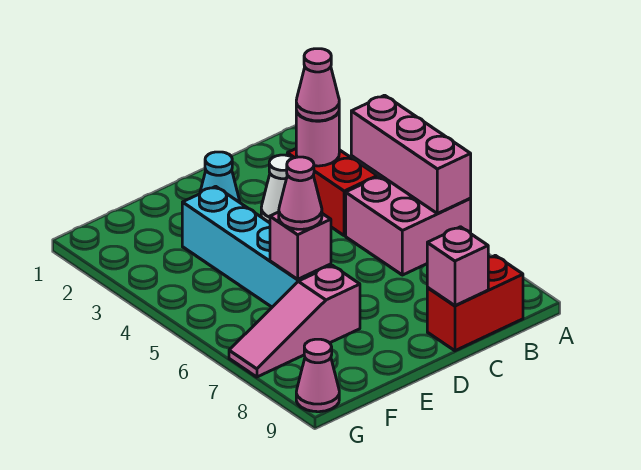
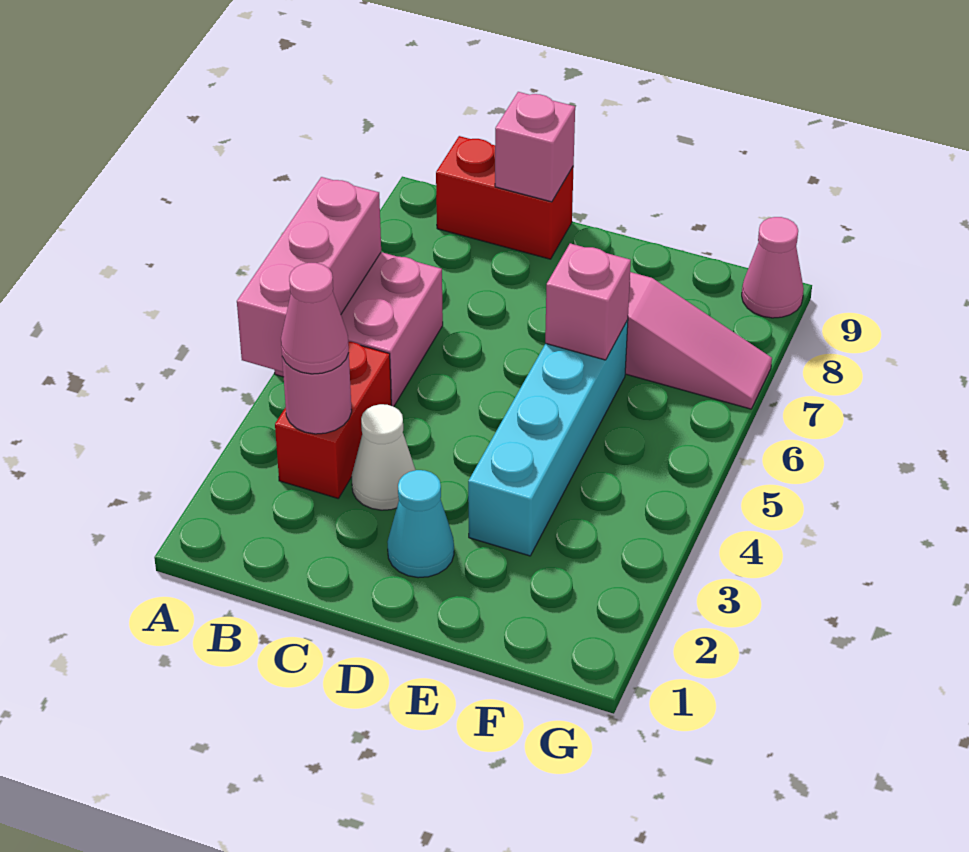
pink 1x1 cone [279,157,322,229] -> none

